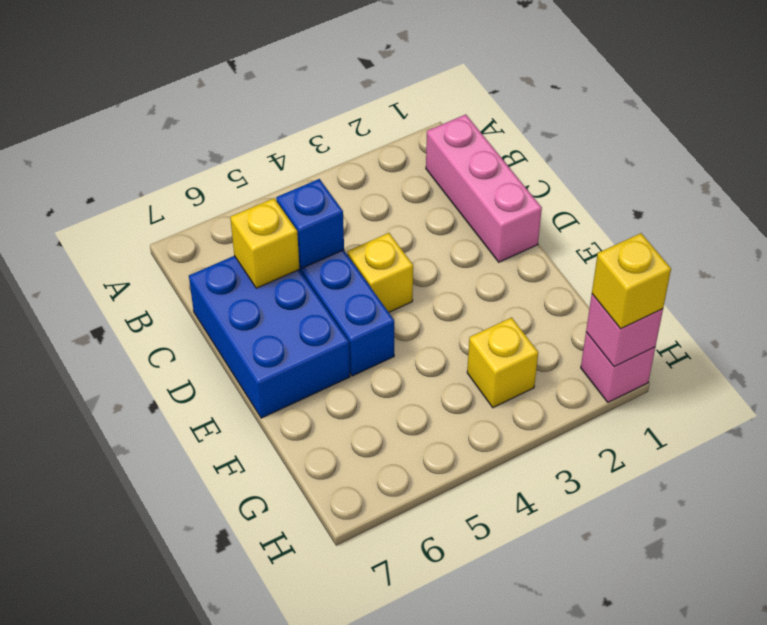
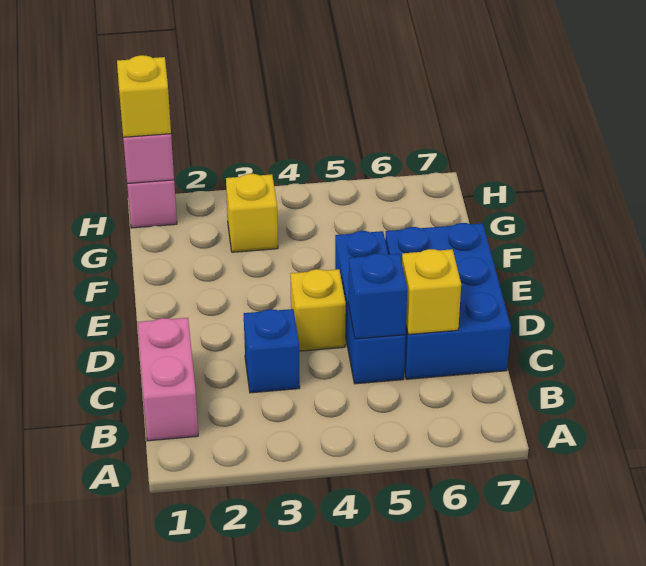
pink 1x3 brick [426,114,542,262] -> pink 1x2 brick [138,318,198,441]
none -> blue 1x1 brick [244,309,300,393]

